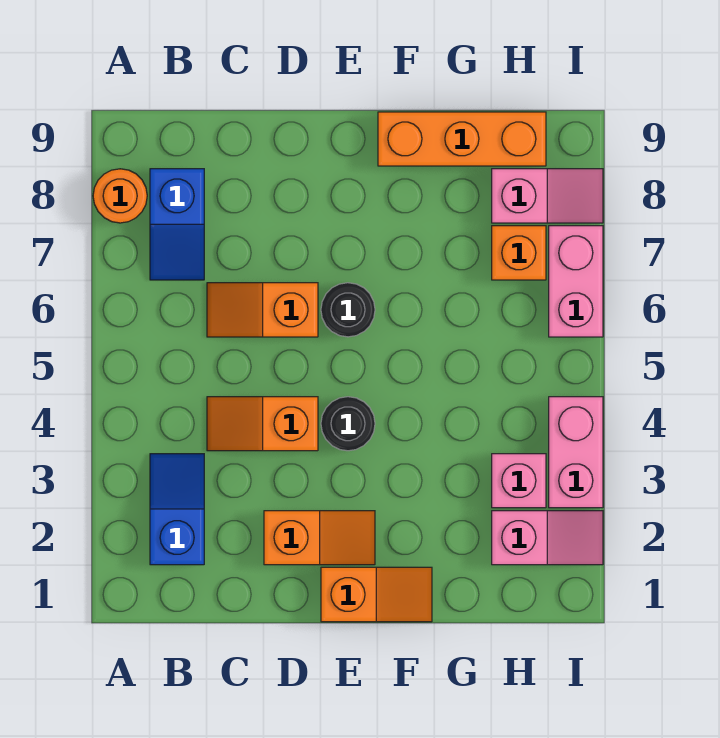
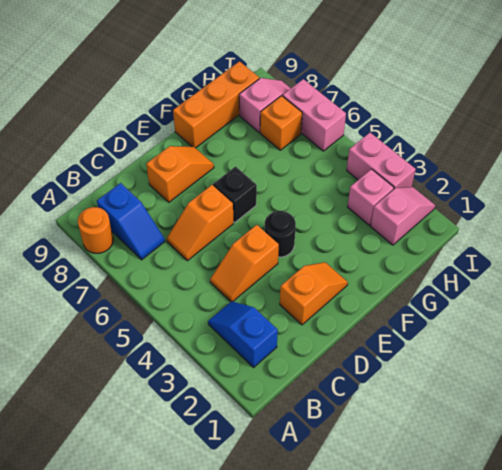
orange 1x2 slope [321,567,432,622] -> orange 1x2 slope moved to [146,146,214,202]
black 1x1 round brick [321,283,375,337] -> black 1x1 brick [213,167,257,222]

